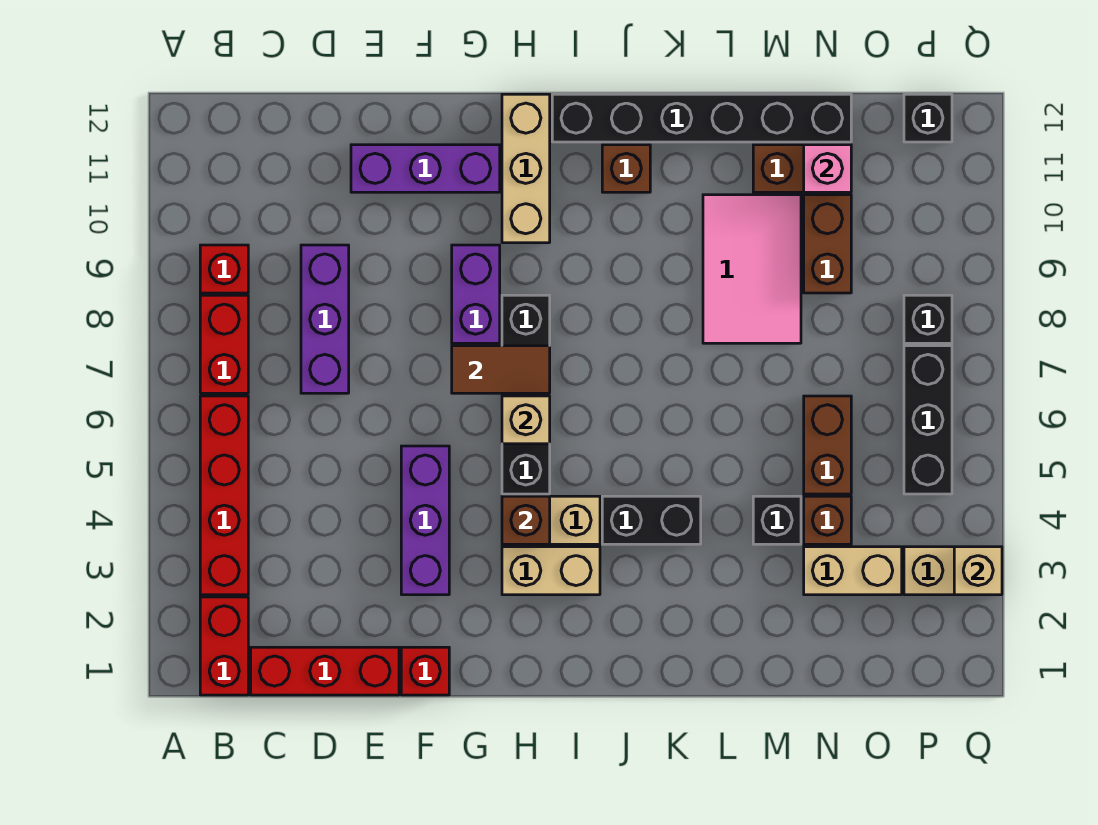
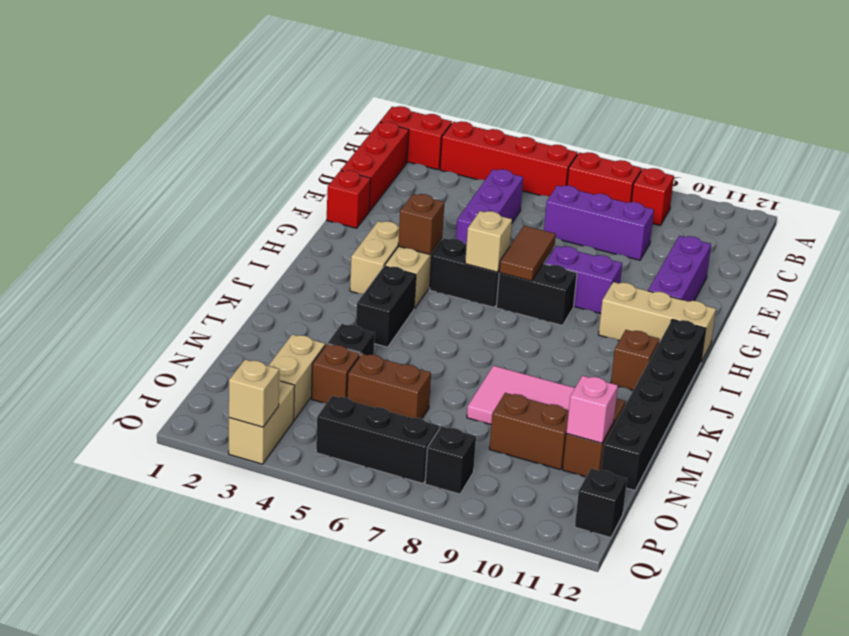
purple 1x3 brick [401,446,449,595] -> purple 1x3 brick turned to [456,169,523,244]

